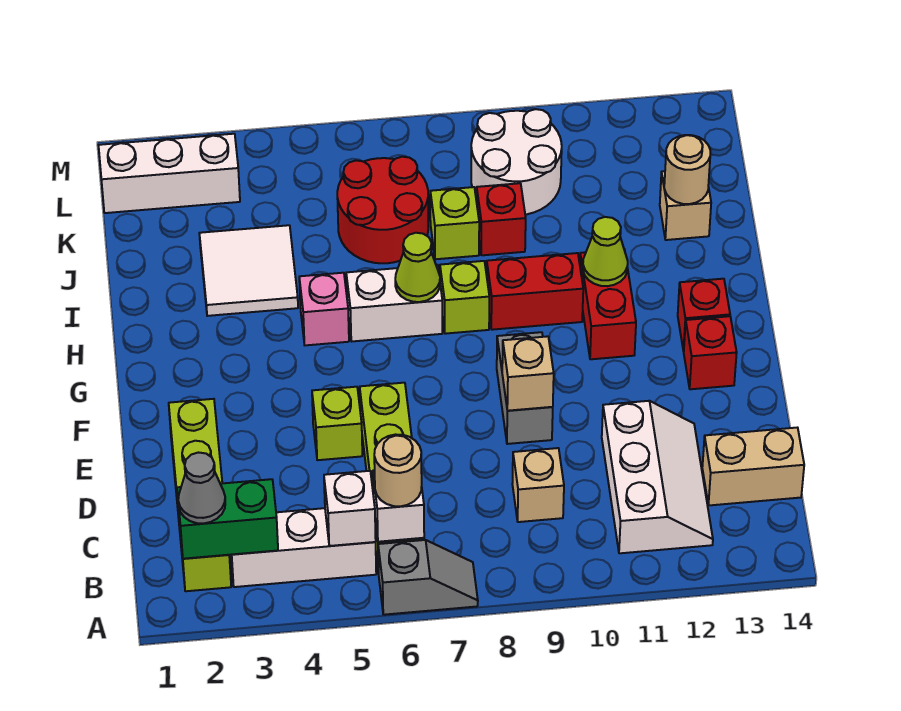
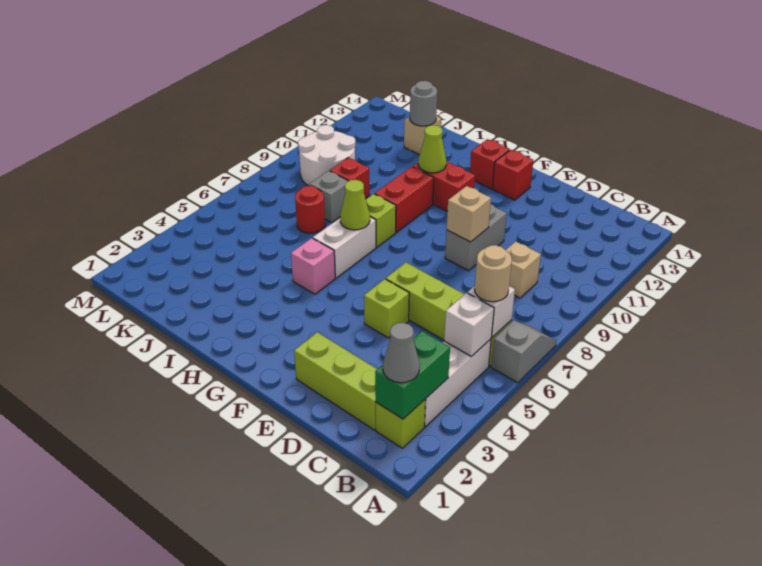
white 2x3 slope [602,401,713,553] -> none
tan 1x2 brick [702,428,804,505] -> none
grey 1x2 brick [497,332,553,444] -> grey 1x2 brick turned to [445,204,507,271]
white 2x2 tile [199,225,298,316] -> none
red 2x2 round brick [337,157,428,263] -> red 1x1 round brick [295,186,325,233]
lime 1x1 brick [430,187,479,259] -> grey 1x1 brick [310,171,348,222]
tan 1x1 round brick [664,135,710,204] -> grey 1x1 round brick [410,81,437,126]
white 1x3 brick [99,134,240,213] -> none

